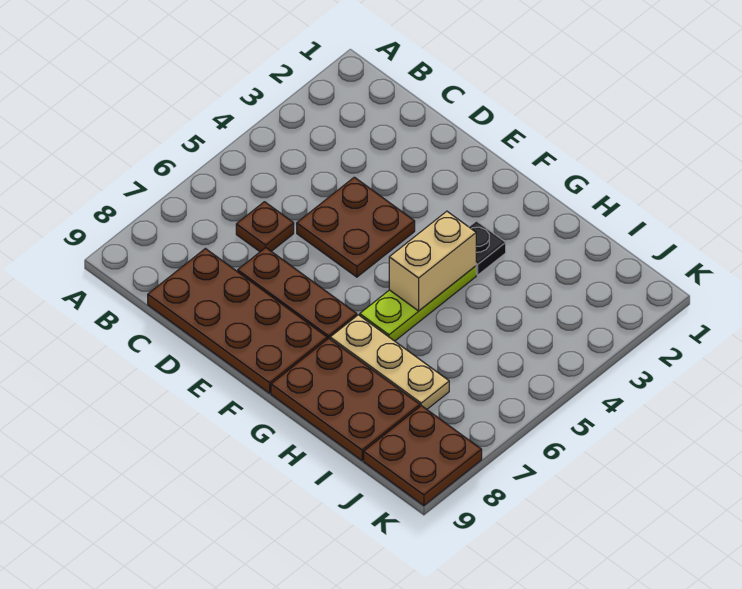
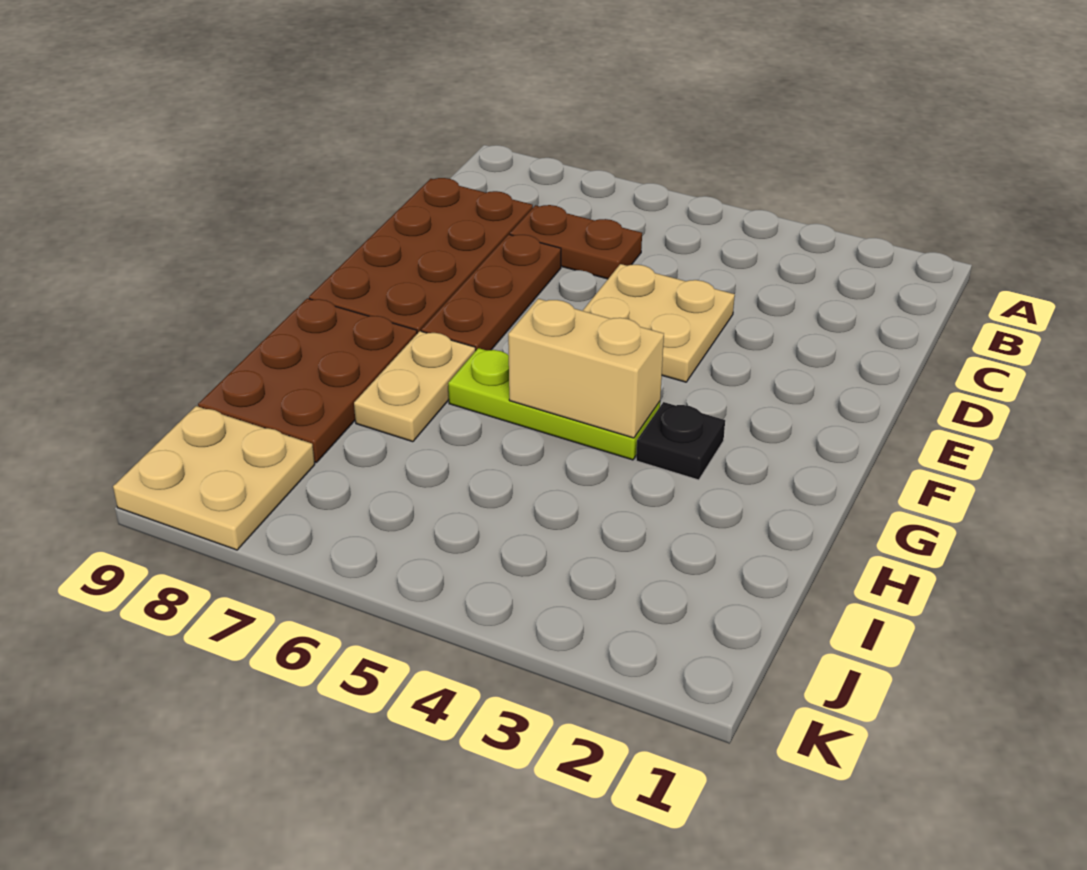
brown 1x1 plate [236,202,294,252] -> brown 1x2 plate [510,205,642,279]
brown 2x2 plate [297,177,415,277] -> tan 2x2 plate [583,264,735,382]
tan 1x3 plate [330,315,449,409] -> tan 1x2 plate [354,331,476,442]
brown 2x2 plate [364,406,482,506] -> tan 2x2 plate [113,406,315,550]

